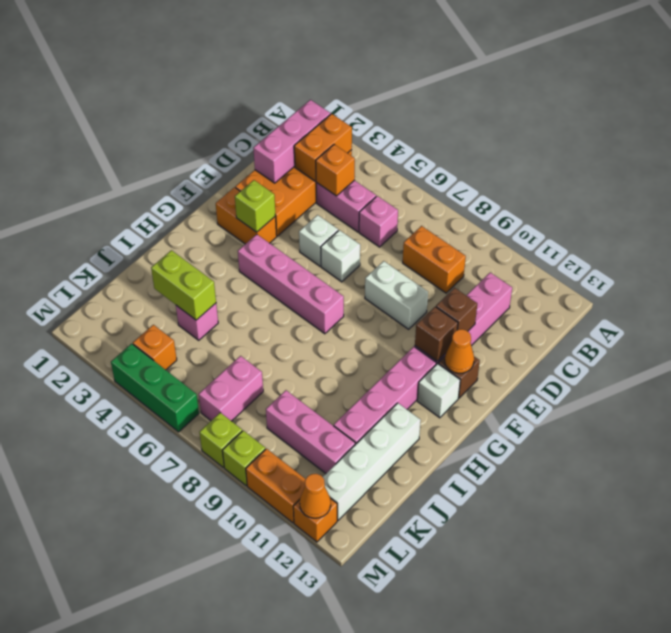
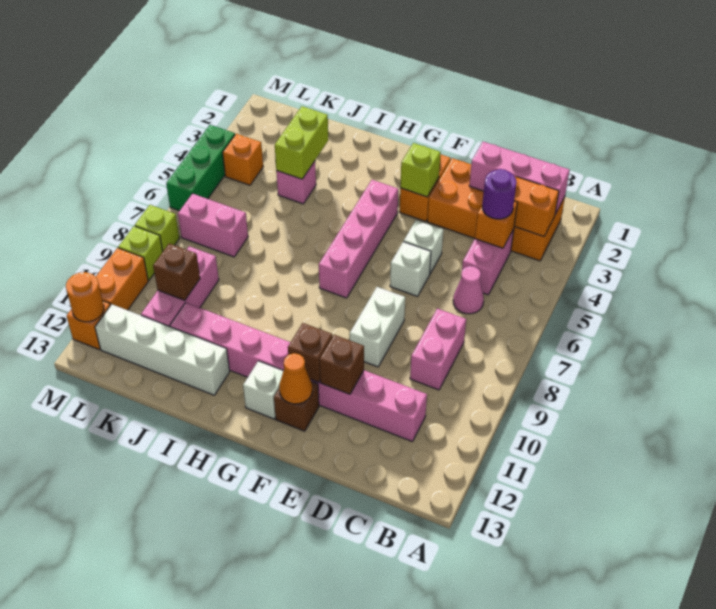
none -> purple 1x1 round brick [482,169,517,219]
pink 1x1 brick [359,196,398,247] -> pink 1x1 cone [453,266,484,314]
orange 1x2 brick [403,226,466,293] -> pink 1x2 brick [410,309,466,390]
none -> brown 1x1 brick [153,244,200,300]
orange 1x1 cone [300,474,331,518] -> orange 1x1 round brick [66,272,104,322]

